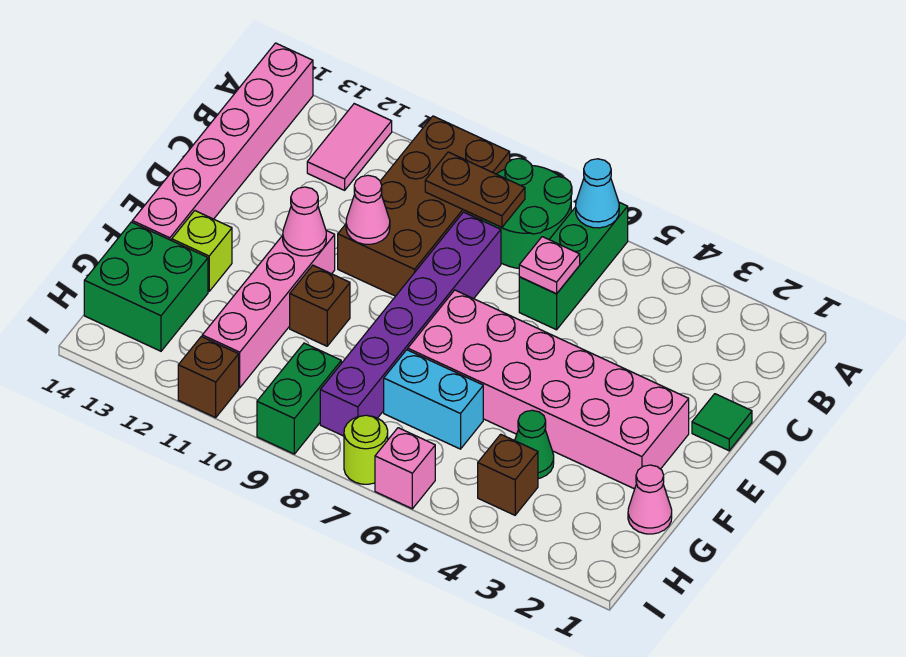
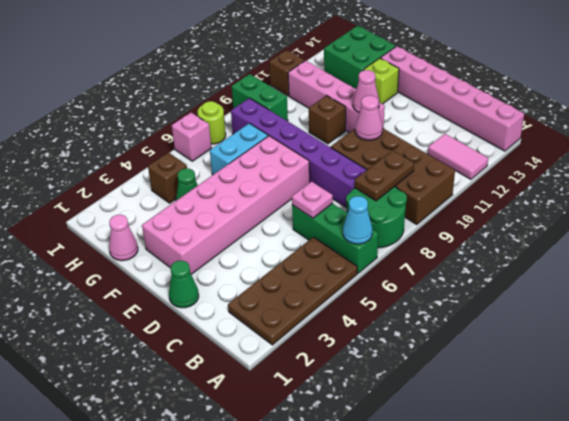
none -> brown 2x4 plate [228,237,357,345]
green 1x1 tile [692,394,752,451] -> green 1x1 cone [169,261,199,308]

